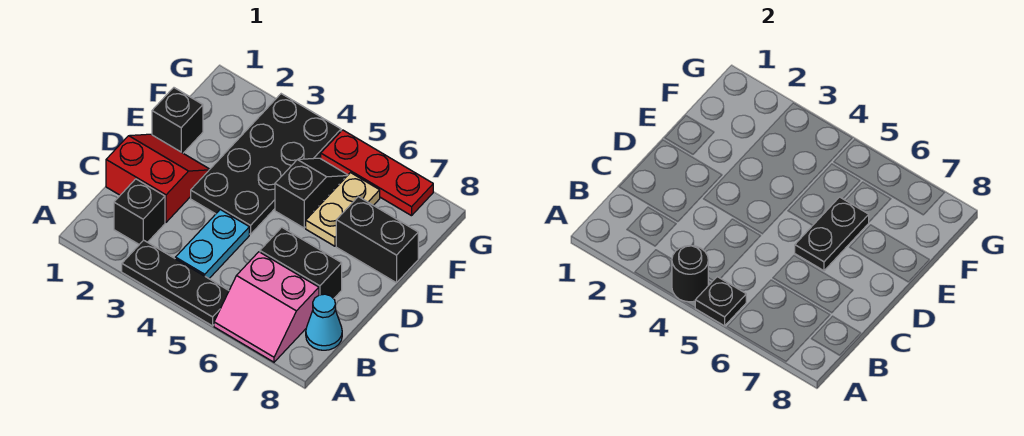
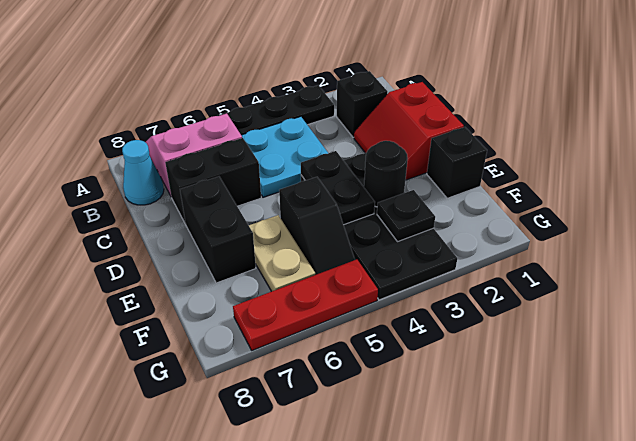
black 1x1 round brick [672,245,708,302] -> black 1x1 round brick moved to [364,141,408,207]
black 1x1 plate [695,277,746,326] -> black 1x1 plate moved to [377,190,435,242]
cyan 1x2 plate [175,210,249,278] -> cyan 2x2 plate [241,117,328,197]
red 2x2 slope [106,134,210,222] -> red 2x2 slope turned to [354,82,464,180]
black 1x2 plate [795,197,869,271] -> black 1x2 plate moved to [301,151,375,225]
black 1x2 brick [336,197,418,283] -> black 1x2 brick turned to [180,177,256,283]

